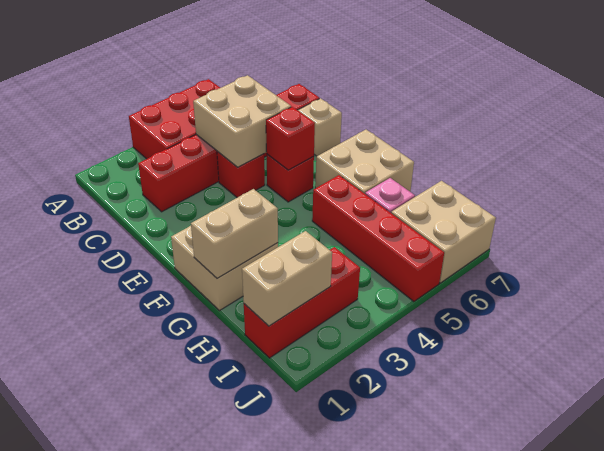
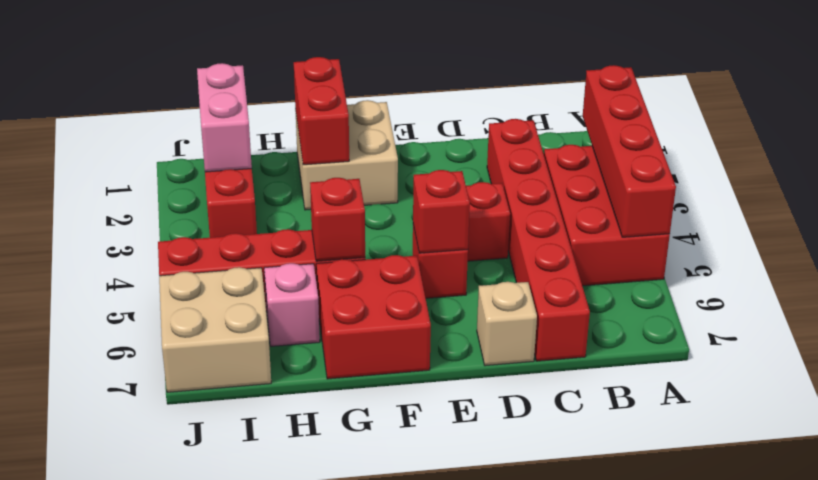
none -> red 1x4 brick [583,65,676,237]
tan 2x2 brick [193,75,291,167] -> none
tan 2x2 brick [315,130,414,194] -> red 2x2 brick [316,255,431,379]
tan 1x2 brick [191,189,278,278] -> red 1x2 brick [294,57,349,165]
none -> red 1x1 brick [310,178,365,261]
tan 1x2 brick [242,231,332,326] -> pink 1x2 brick [197,63,252,172]

